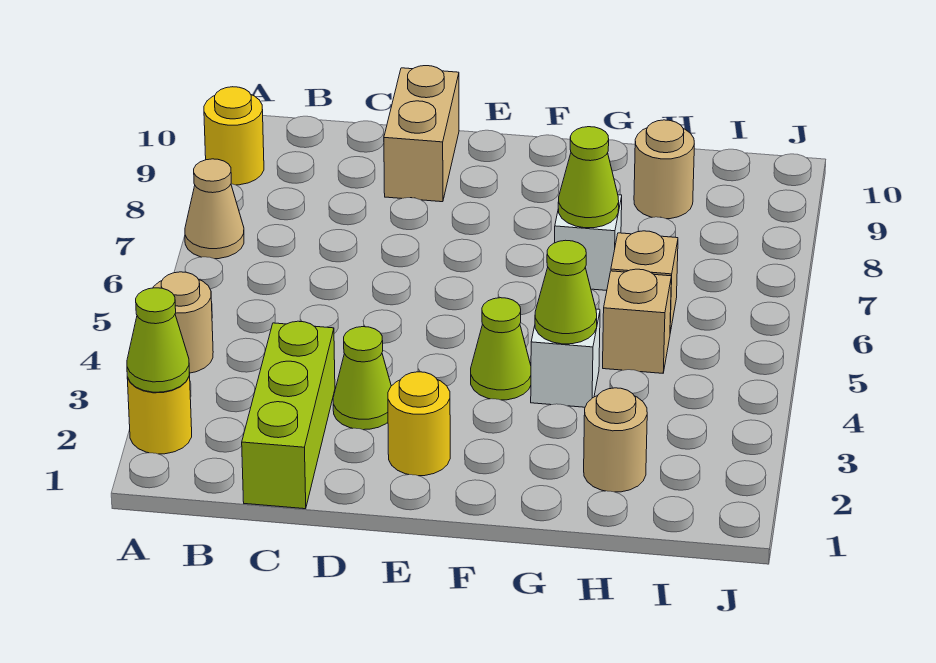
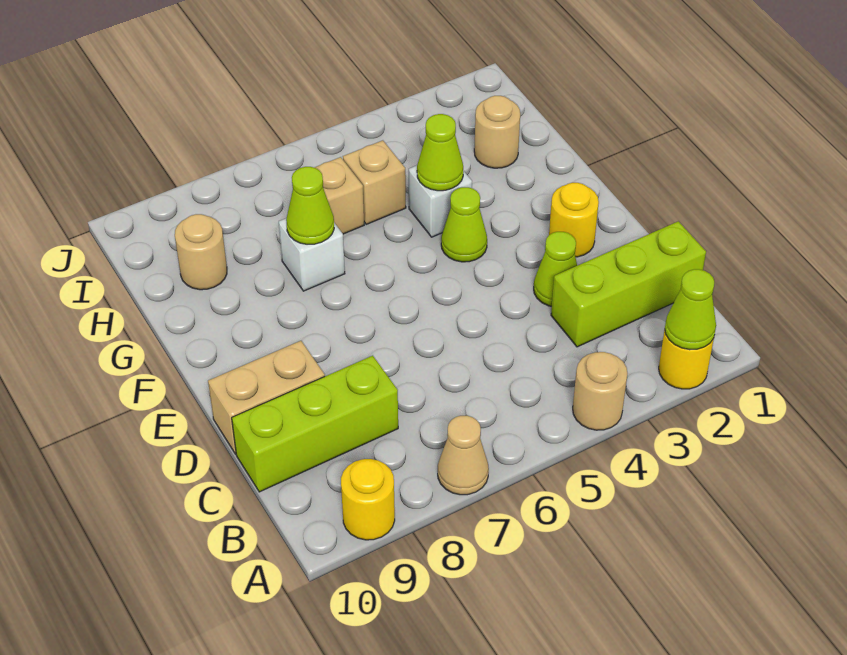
none -> lime 1x3 brick [232,356,398,492]

